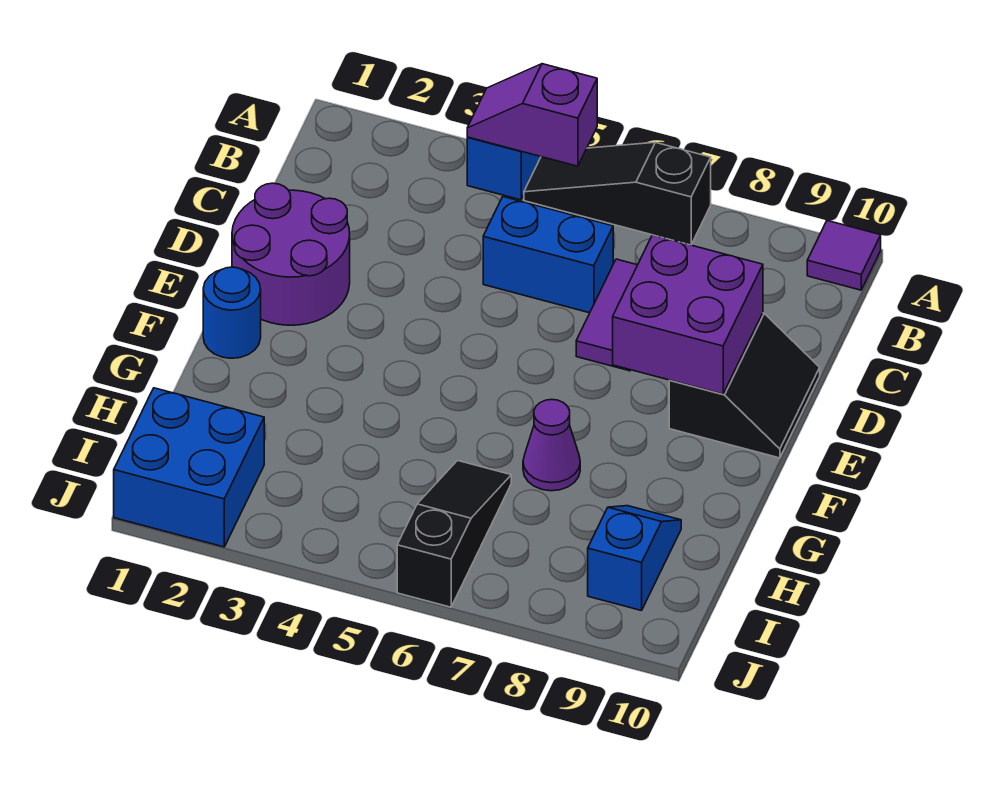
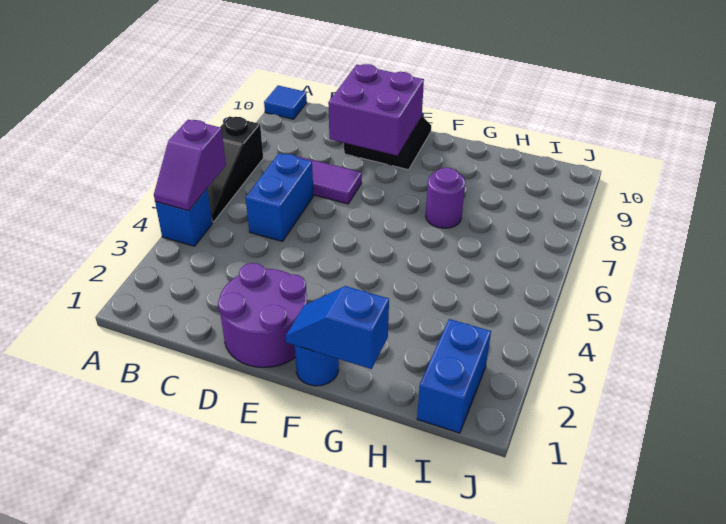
purple 1x1 tile [807,221,881,290] -> blue 1x1 tile [264,85,307,119]
purple 1x1 cone [523,399,580,491] -> purple 1x1 round brick [426,168,465,228]
black 1x3 slope [397,461,511,607] -> none
blue 1x2 slope [588,506,681,611] -> blue 1x2 slope moved to [286,286,389,369]
blue 2x2 brick [114,388,264,547] -> blue 1x2 brick [417,319,491,433]

